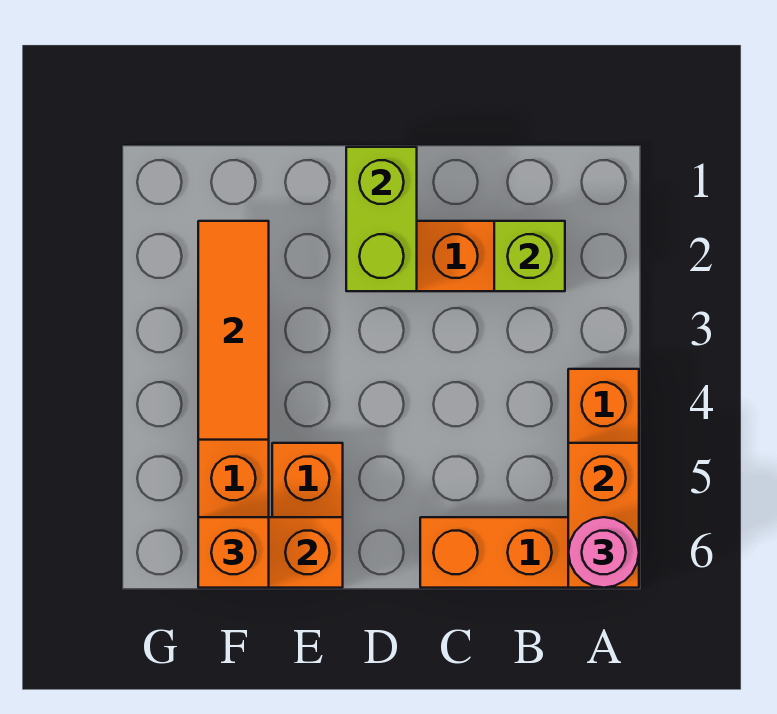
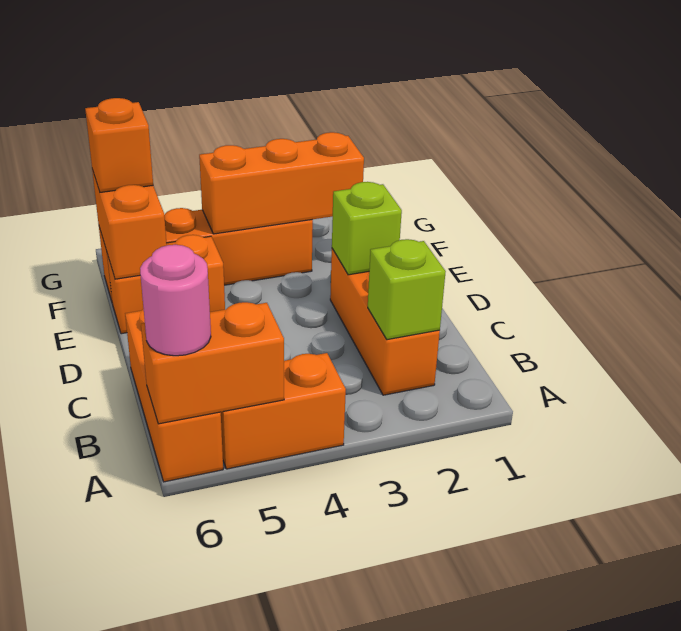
lime 1x2 brick [346,147,417,291] -> lime 1x1 brick [332,182,402,275]
orange 1x3 tile [198,221,269,440] -> orange 1x3 brick [199,132,364,234]

